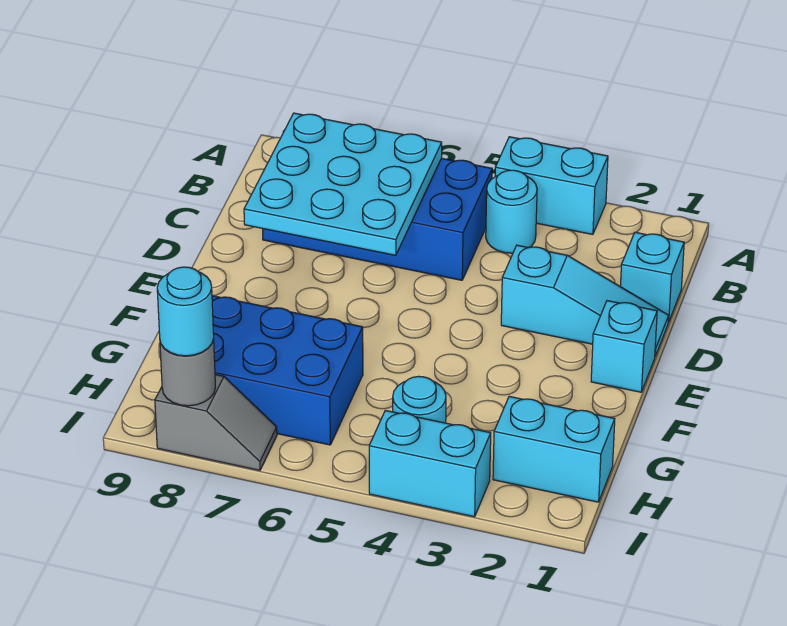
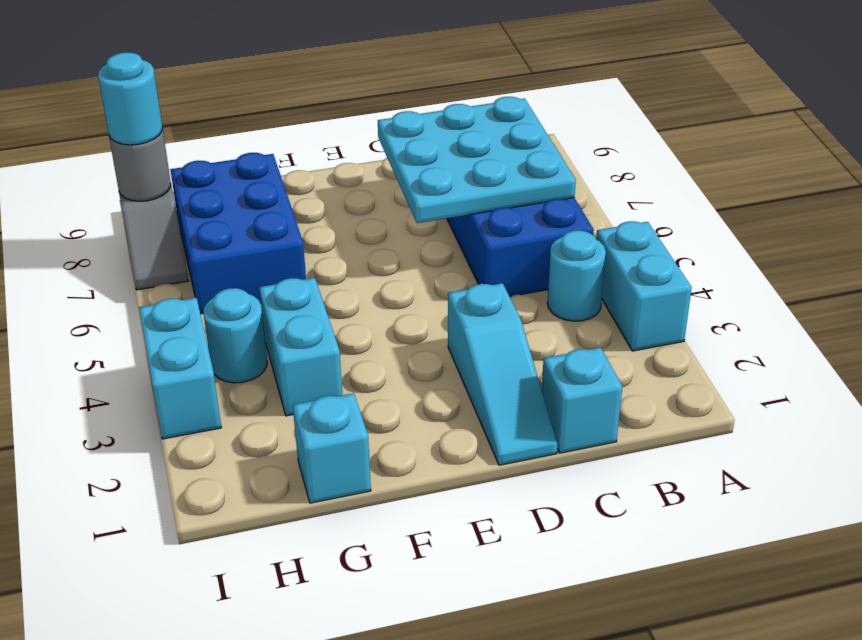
cyan 1x1 brick [591,301,657,392] -> cyan 1x1 brick moved to [293,393,371,503]
cyan 1x2 brick [493,396,615,502] -> cyan 1x2 brick moved to [259,278,342,416]

